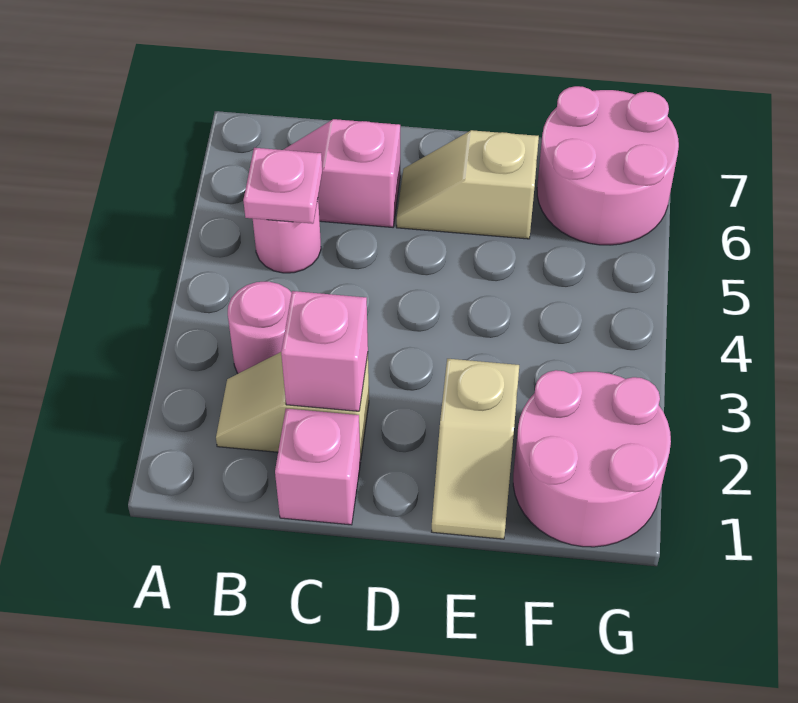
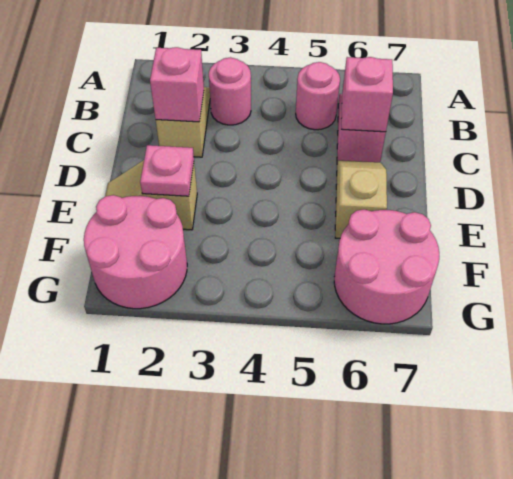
pink 1x1 plate [243,148,322,224] -> pink 1x1 plate moved to [140,145,194,196]
pink 1x1 brick [275,409,360,525] -> pink 1x1 brick moved to [341,57,393,132]

